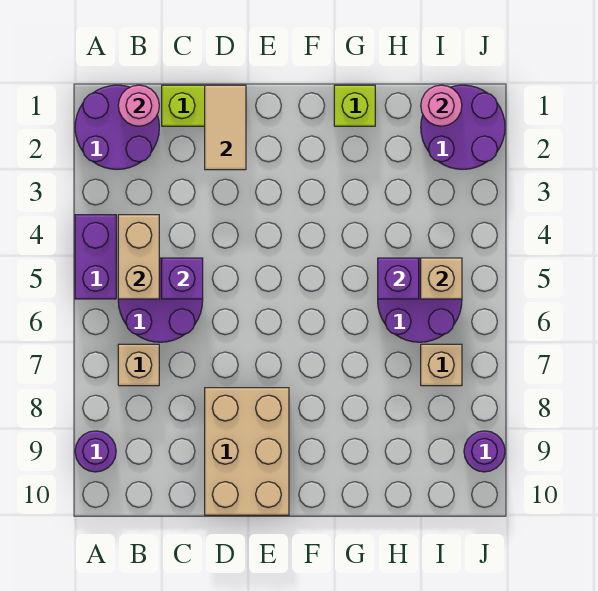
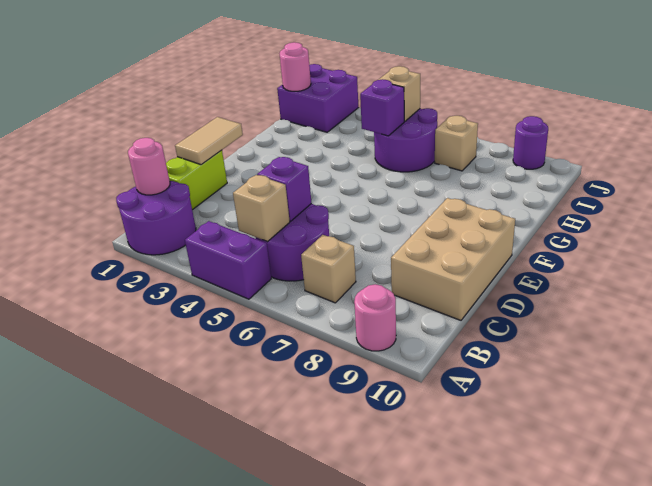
purple 1x1 round brick [75,431,116,472] -> pink 1x1 round brick [354,284,396,351]
tan 1x2 brick [118,215,159,299] -> tan 1x1 brick [233,175,290,242]
tan 1x2 tile [205,85,246,170] -> tan 1x2 tile turned to [175,117,243,165]
tan 2x3 brick [205,388,289,515] -> tan 2x3 brick turned to [391,198,515,320]
lime 1x1 brick [334,85,375,126] -> none
purple 2x2 round brick [421,85,505,169] -> purple 2x2 brick [277,64,359,132]

